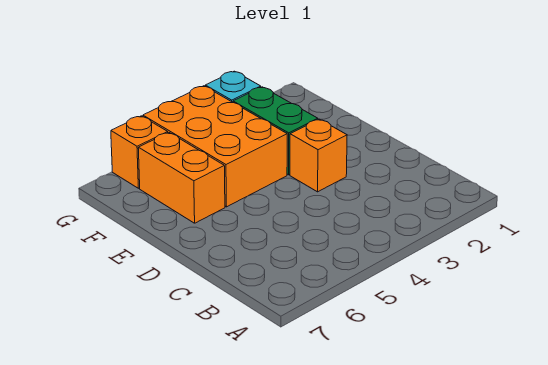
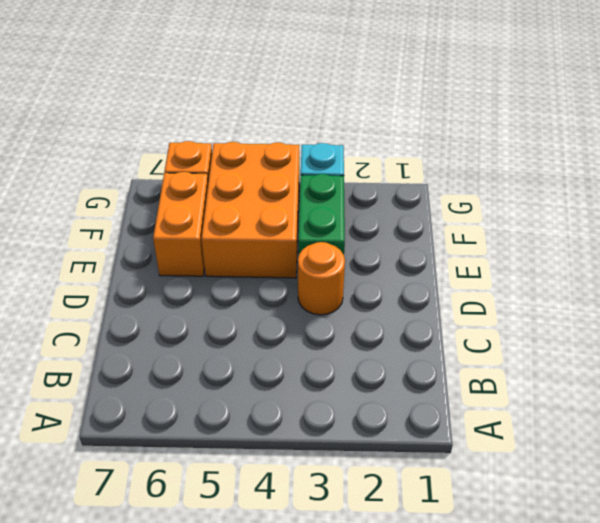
orange 1x1 brick [290,119,347,192] -> orange 1x1 round brick [298,242,345,315]

